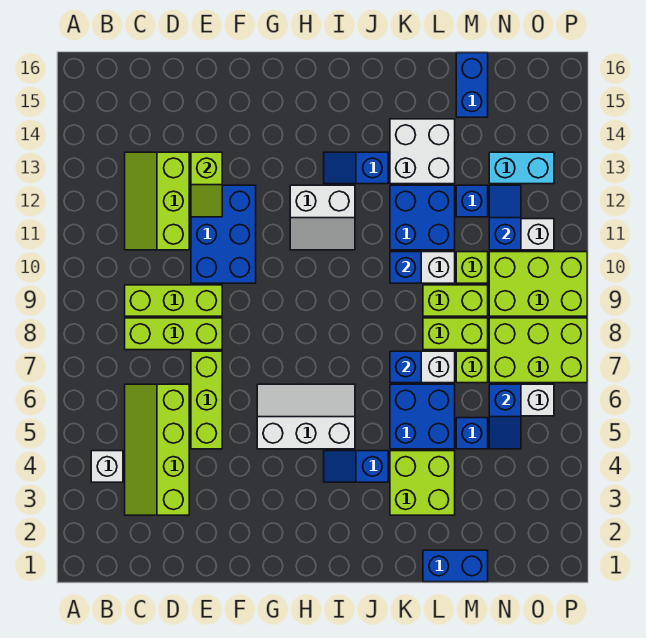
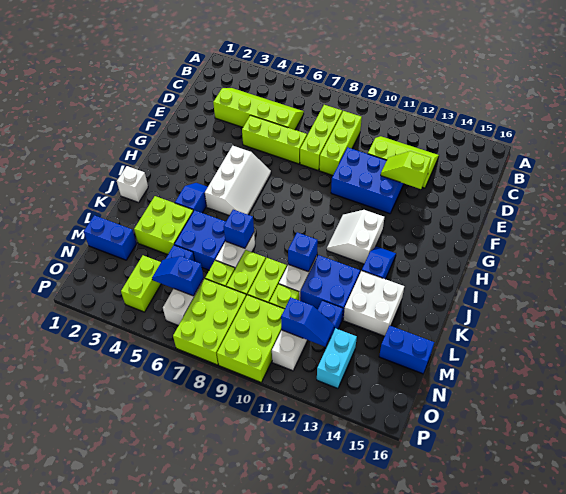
white 1x1 brick [91,451,123,482] -> white 1x1 brick moved to [117,166,148,202]
blue 1x2 brick [423,550,488,582] -> blue 1x2 brick turned to [84,215,136,260]
none -> lime 1x2 brick [121,255,161,312]

